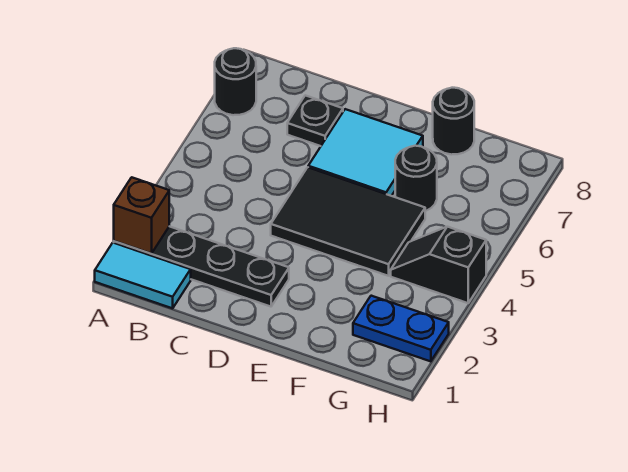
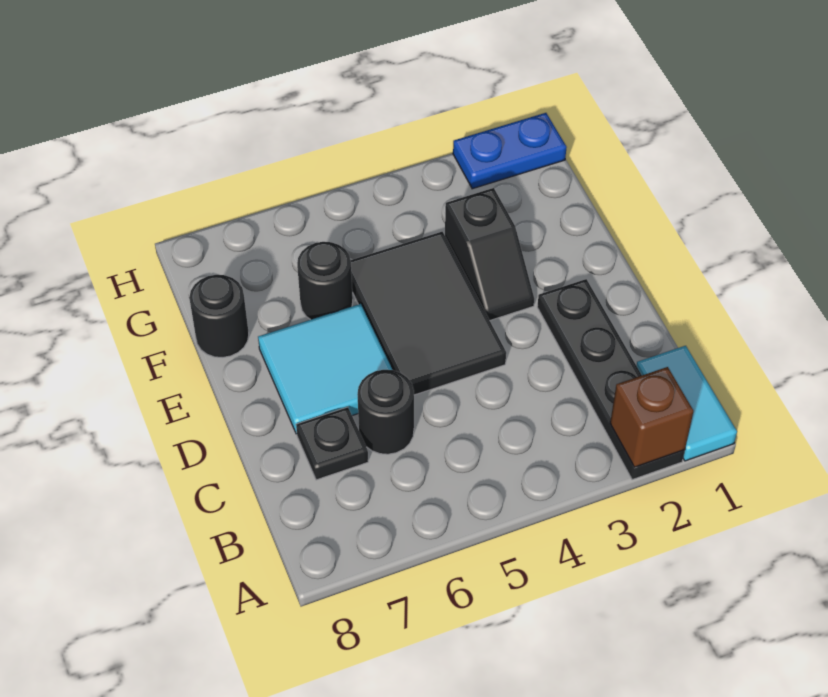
black 1x1 round brick [215,48,256,115] -> black 1x1 round brick moved to [357,370,414,454]
blue 1x2 plate [353,296,449,361] -> blue 1x2 plate turned to [453,113,567,189]
black 1x2 slope [391,227,486,303] -> black 1x2 slope moved to [445,188,534,320]

